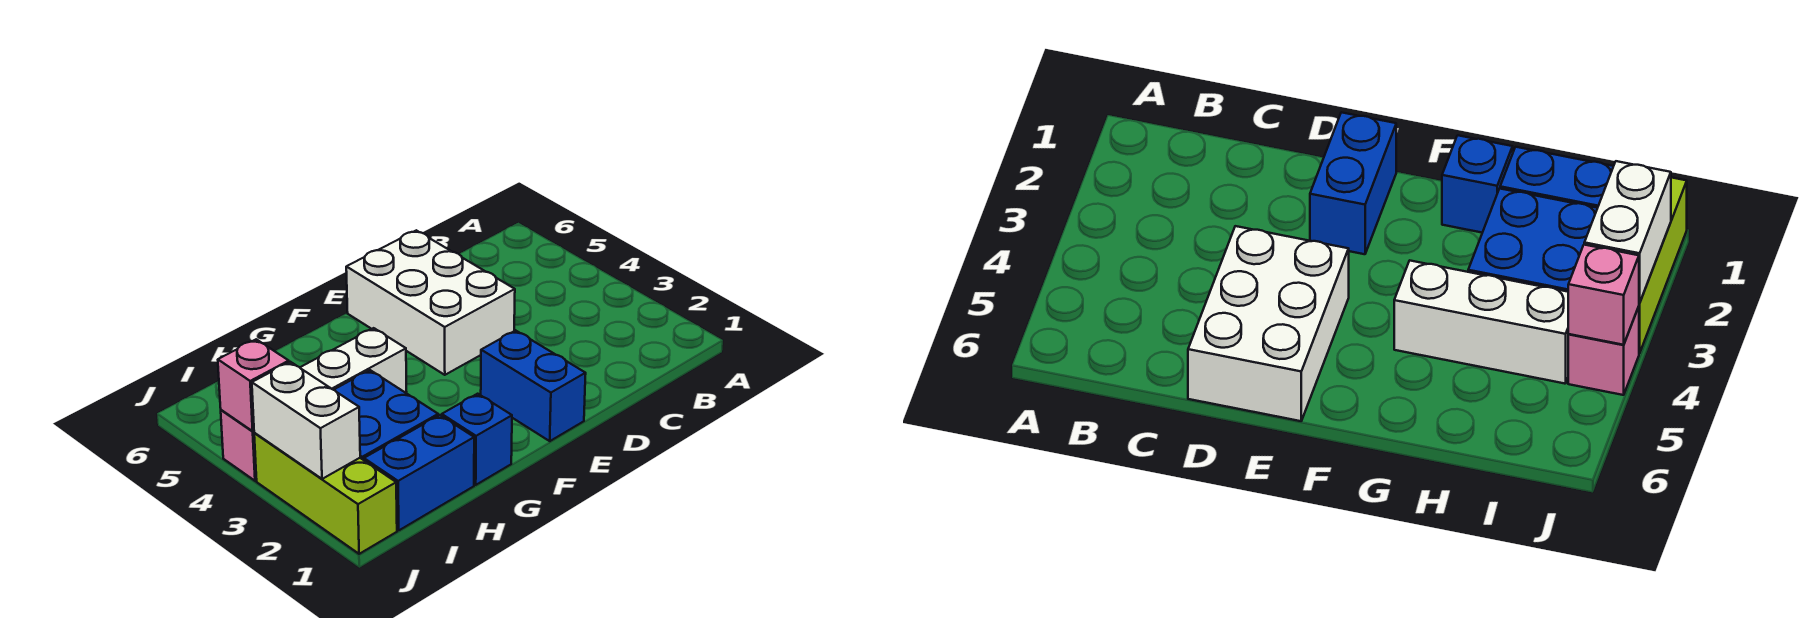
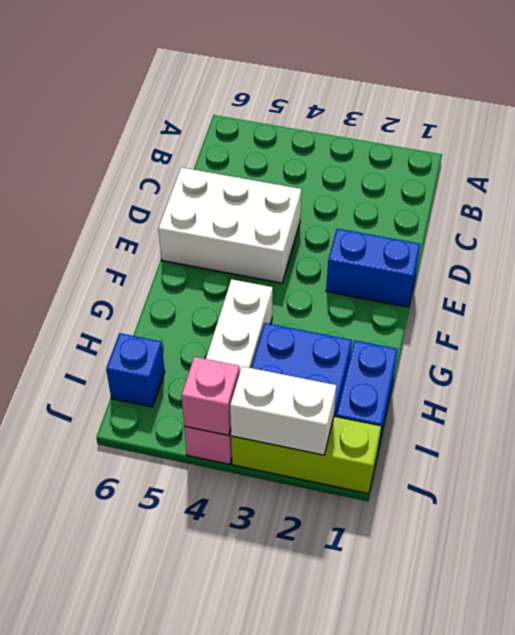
blue 1x1 brick [442,394,512,485] -> blue 1x1 brick moved to [106,333,165,407]

